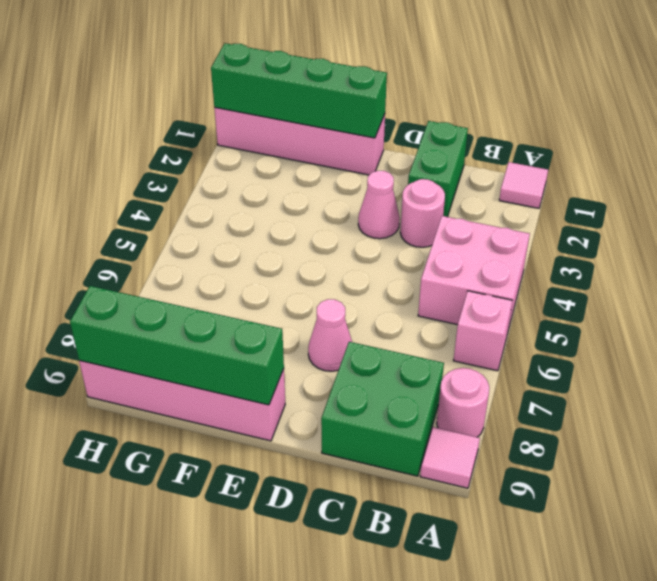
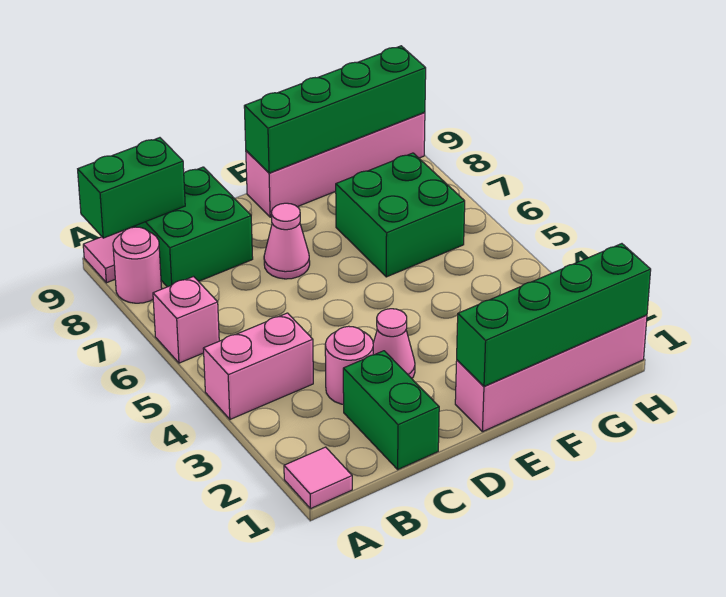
pink 2x2 brick [418,216,530,334] -> pink 1x2 brick [203,313,313,419]
none -> green 1x2 brick [78,138,185,238]
none -> green 2x2 brick [336,153,465,277]

